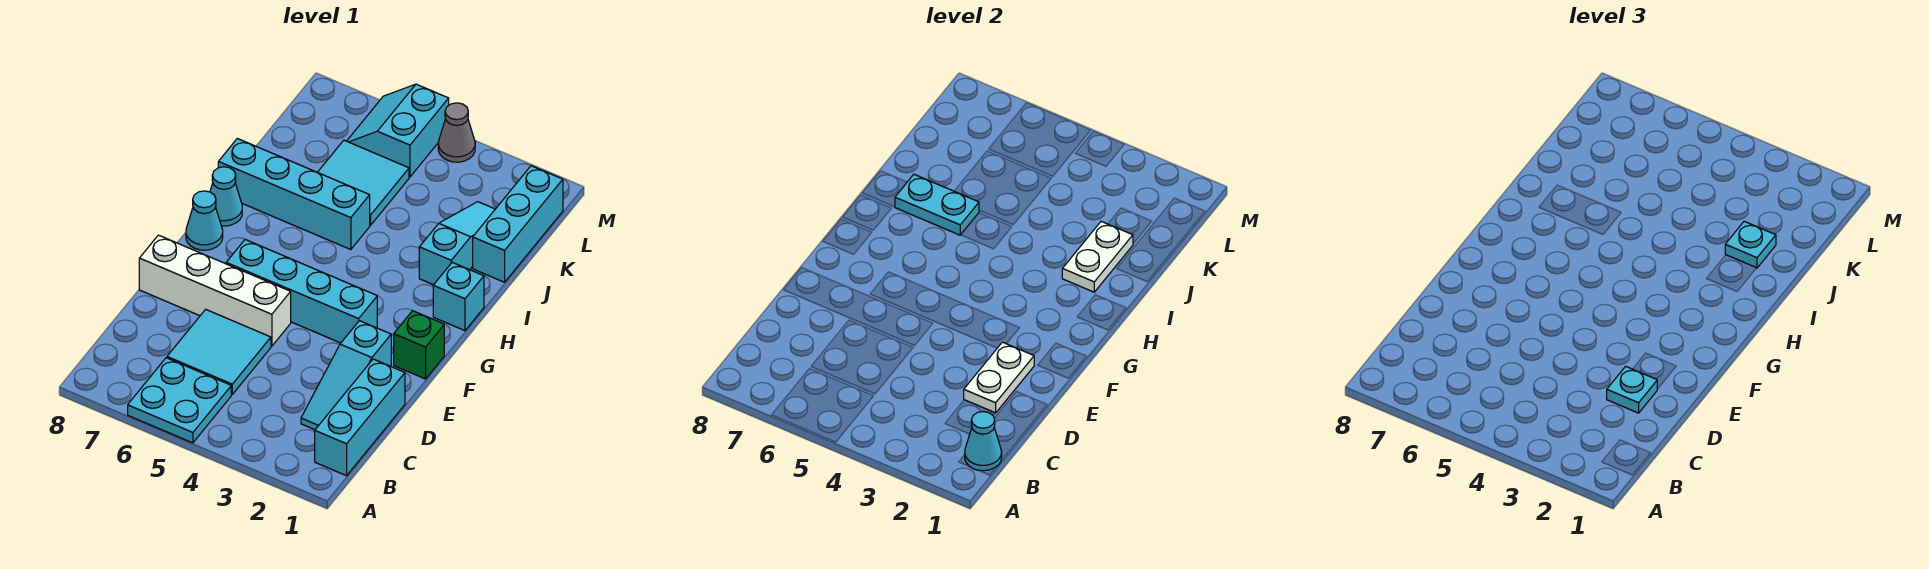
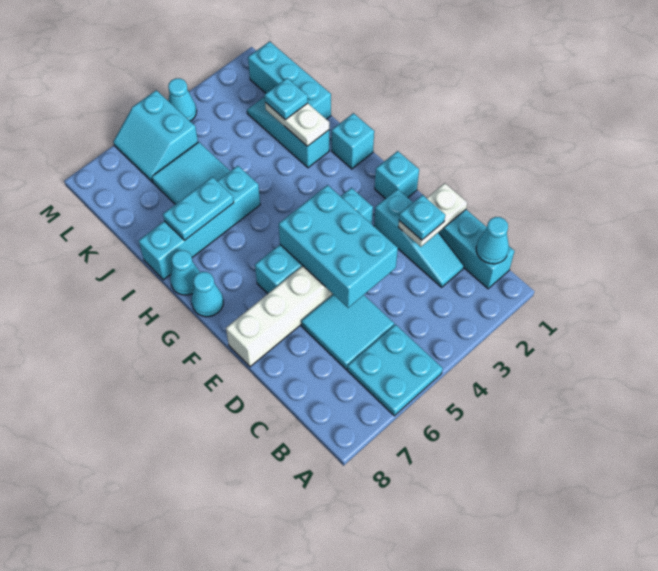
white 1x2 plate [964,342,1034,413] -> white 1x2 plate turned to [398,183,467,247]
none -> cyan 2x3 brick [279,185,398,308]
green 1x1 brick [394,311,444,379] -> cyan 1x1 brick [375,151,419,199]
grey 1x1 cone [438,103,475,162] -> cyan 1x1 cone [168,78,197,121]

